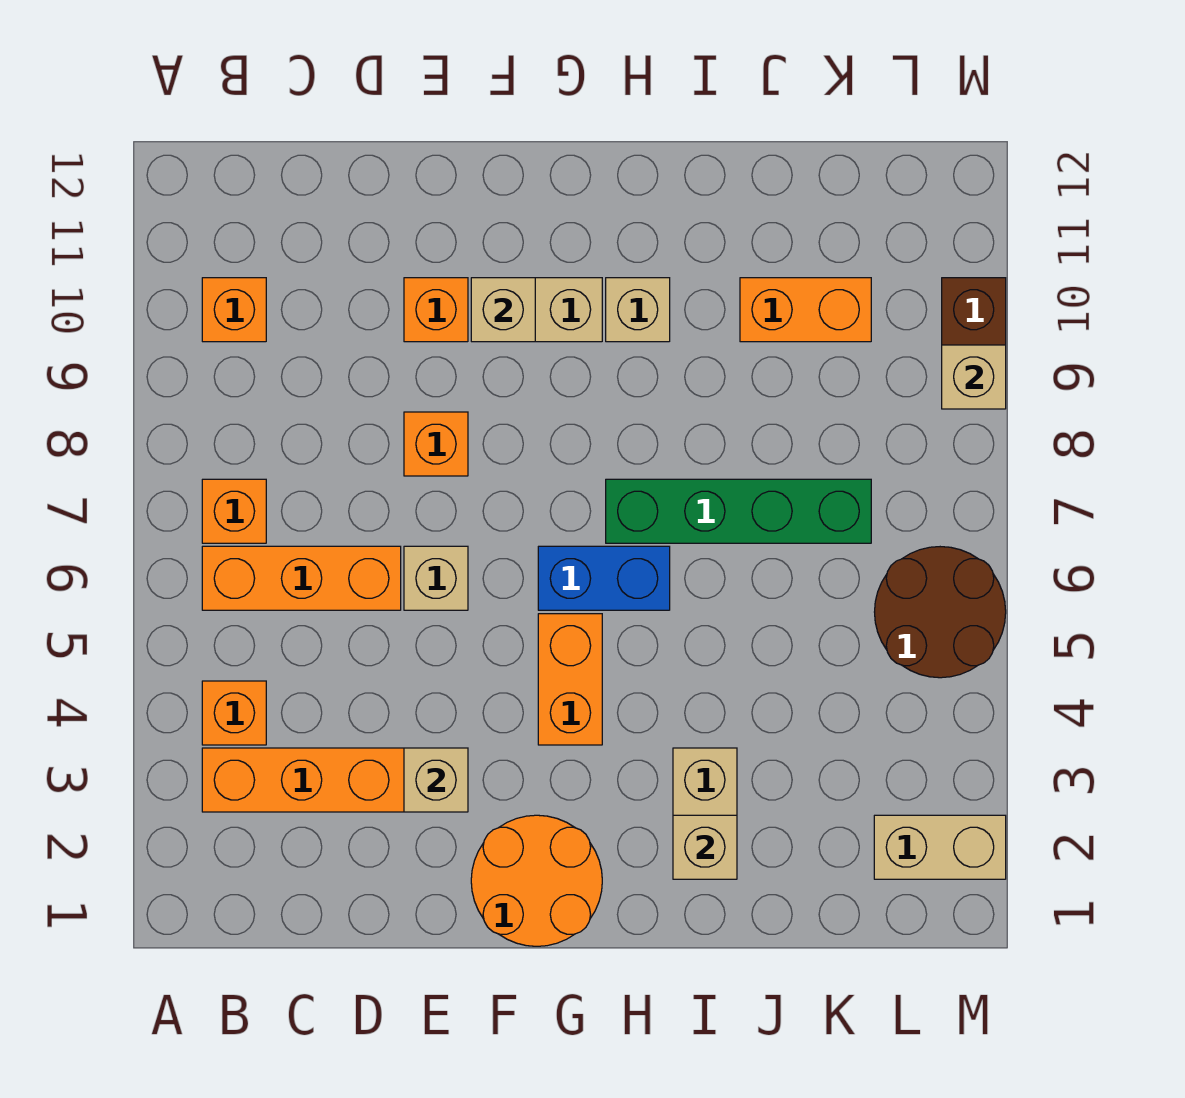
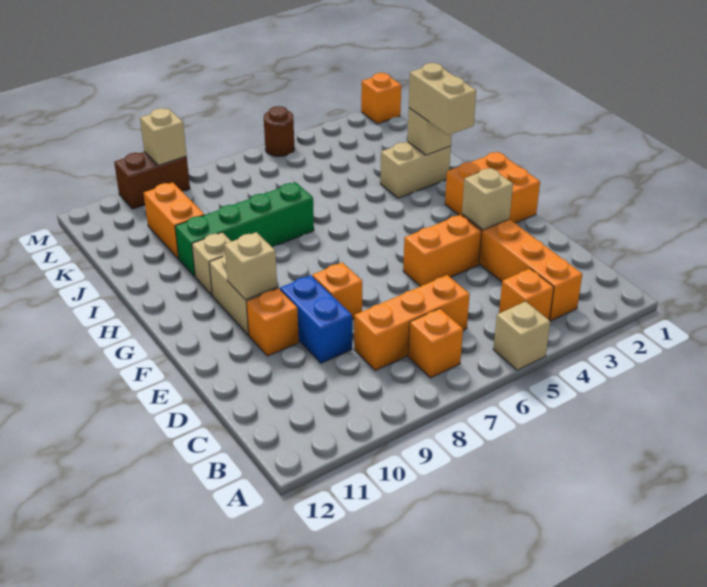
orange 1x3 brick [202,546,401,610] -> orange 1x3 brick turned to [354,275,470,370]
orange 1x1 brick [202,278,266,342] -> orange 1x1 brick moved to [361,73,401,124]
tan 1x1 brick [404,546,468,610] -> tan 1x1 brick moved to [493,301,550,370]
orange 2x2 round brick [471,815,602,946] -> orange 2x2 brick [445,152,540,223]
orange 1x2 brick [538,614,602,745] -> orange 1x2 brick moved to [403,215,482,286]
blue 1x2 brick [538,546,670,610] -> blue 1x2 brick moved to [280,275,352,363]
green 1x4 brick [606,479,871,543] -> green 1x4 brick turned to [175,182,314,276]
tan 1x2 brick [874,815,1006,879] -> tan 1x2 brick moved to [409,63,476,135]
brown 2x2 round brick [875,547,1006,678] -> brown 1x1 round brick [264,106,295,157]

